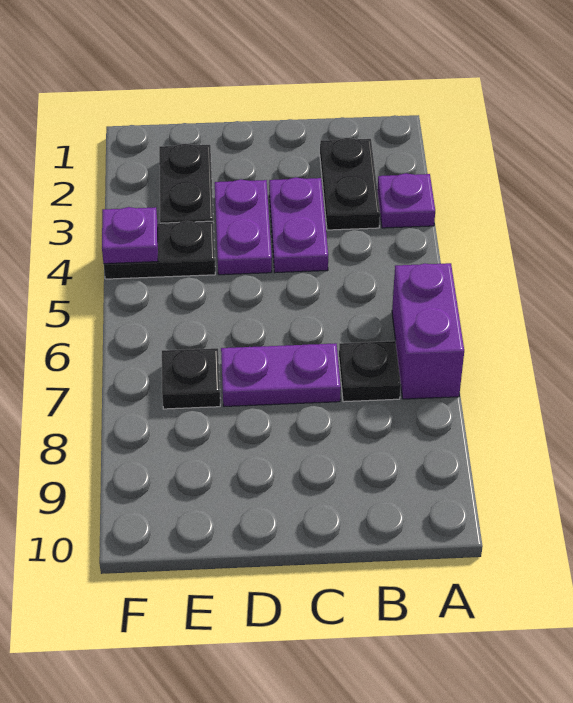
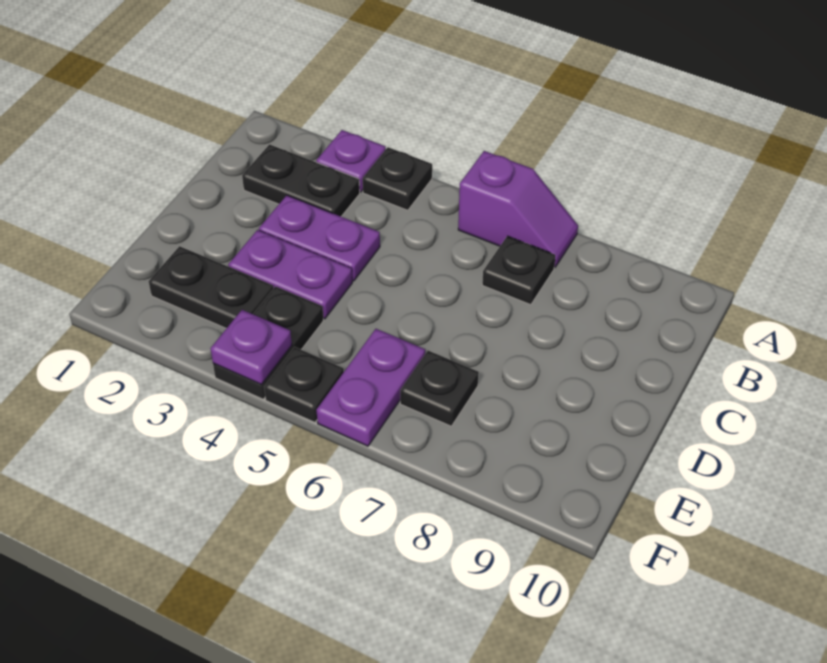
none -> black 1x1 plate [363,147,432,210]
purple 1x2 brick [392,263,464,399] -> purple 1x2 slope [458,151,578,267]
purple 1x2 plate [221,344,341,406] -> purple 1x2 plate moved to [316,329,425,446]
none -> black 1x1 plate [264,347,344,422]

